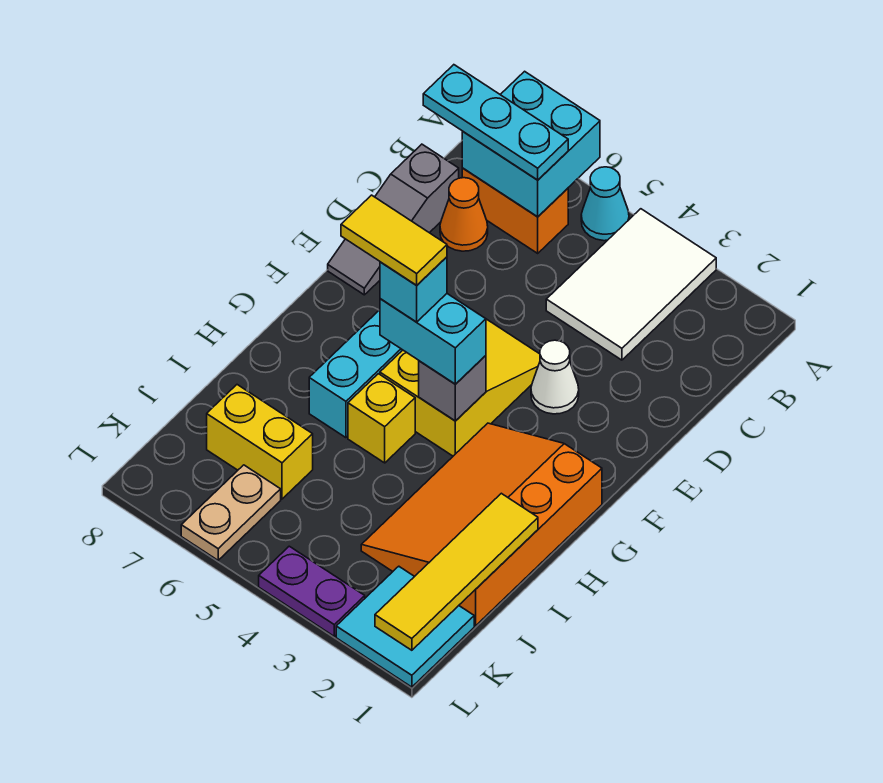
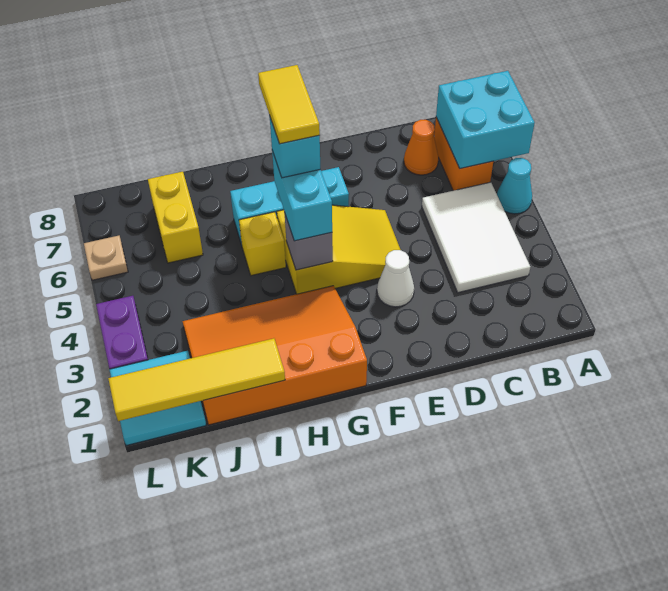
white 2x3 tile [546,209,716,360] -> white 2x3 tile turned to [422,182,530,293]
cyan 1x3 plate [423,65,568,180] -> none
grey 1x3 slope [328,144,459,295] -> none
tan 1x2 plate [181,465,281,560] -> tan 1x1 plate [84,236,128,280]

